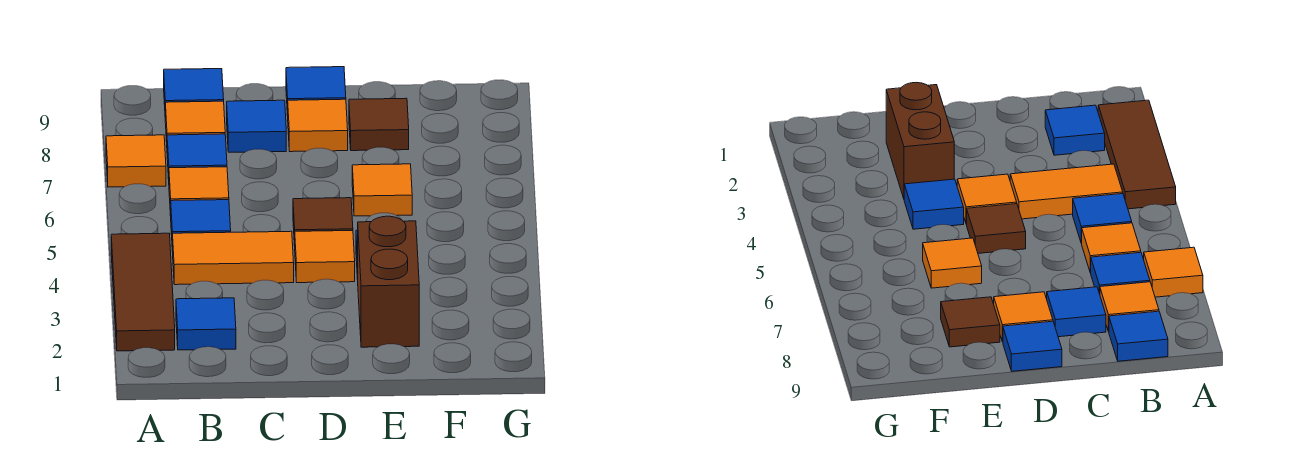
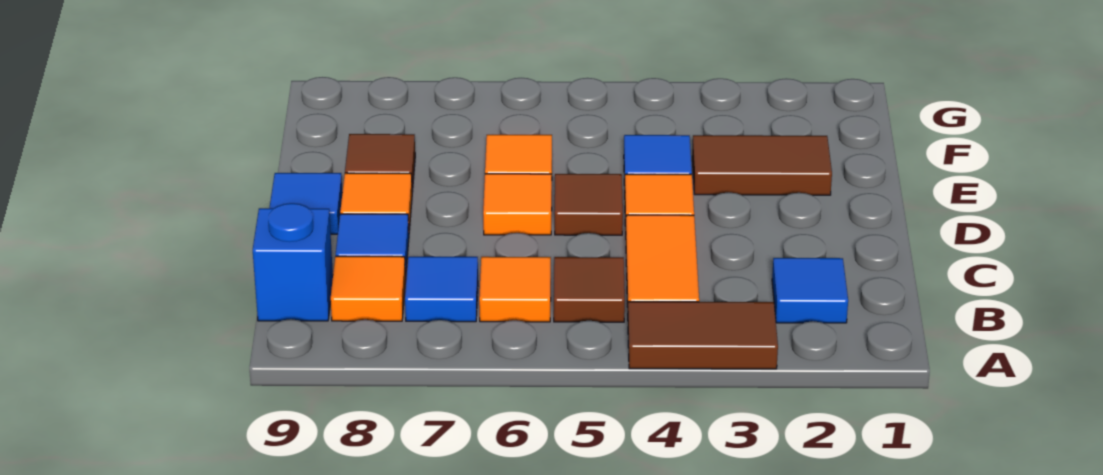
brown 1x3 tile [111,233,175,351] -> brown 1x2 tile [628,302,778,369]
orange 1x1 tile [106,135,166,187] -> orange 1x1 tile moved to [483,174,552,235]
blue 1x1 tile [171,200,231,251] -> brown 1x1 tile [554,257,625,322]
blue 1x1 tile [164,69,224,105] -> blue 1x1 brick [253,203,333,321]
brown 1x2 brick [358,216,419,347] -> brown 1x2 tile [692,135,832,195]

